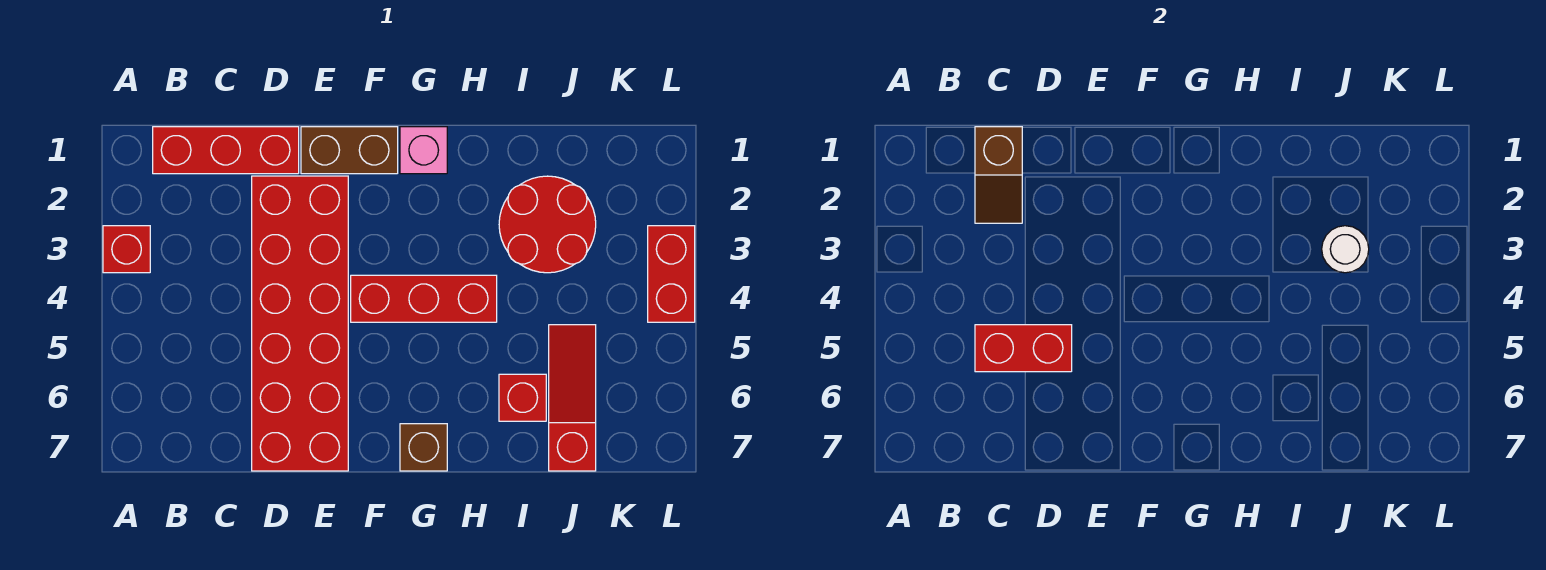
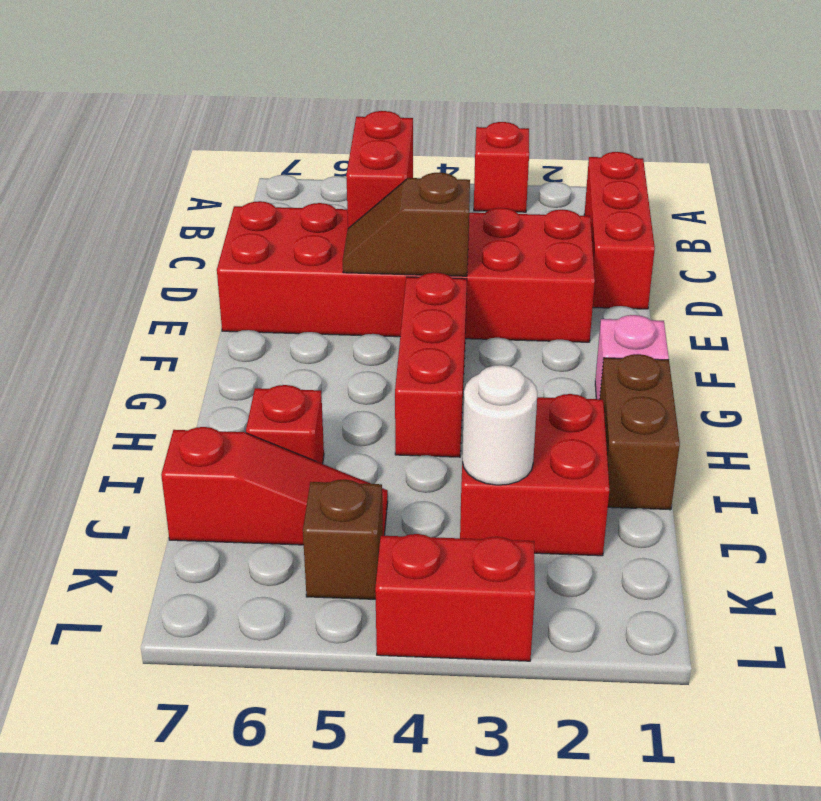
brown 1x2 slope [975,127,1022,223] -> brown 1x2 slope moved to [343,173,470,276]
brown 1x2 brick [301,127,398,174] -> brown 1x2 brick moved to [600,354,680,510]
brown 1x1 brick [400,424,447,471] -> brown 1x1 brick moved to [303,480,383,599]
red 2x2 round brick [499,176,596,273] -> red 2x2 brick [460,394,610,556]

